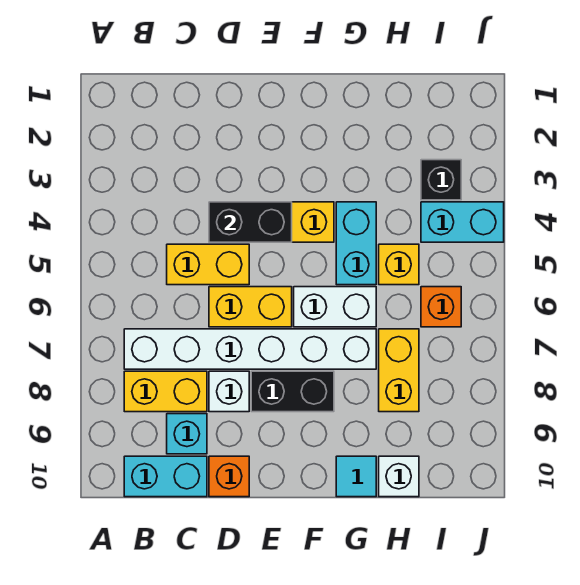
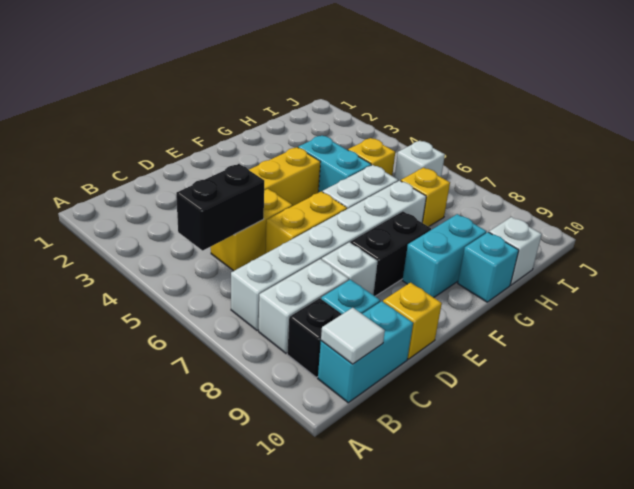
yellow 1x2 brick [124,371,207,412] -> white 1x2 brick [259,259,349,353]
none -> white 1x1 tile [321,308,385,364]
black 1x2 brick [209,202,292,242] -> black 1x2 brick moved to [176,164,264,250]
orange 1x1 brick [209,456,249,497] -> yellow 1x1 brick [383,283,442,359]
cyan 1x1 tile [336,456,376,497] -> cyan 1x1 brick [458,232,519,302]
yellow 1x2 brick [379,329,419,412] -> yellow 1x1 brick [401,167,450,227]
black 1x1 brick [421,160,461,200] -> black 1x1 brick moved to [287,298,342,377]
cyan 1x2 brick [421,202,504,242] -> cyan 1x2 brick moved to [402,214,487,298]
orange 1x1 brick [421,287,461,327] -> white 1x1 brick [395,141,445,181]

